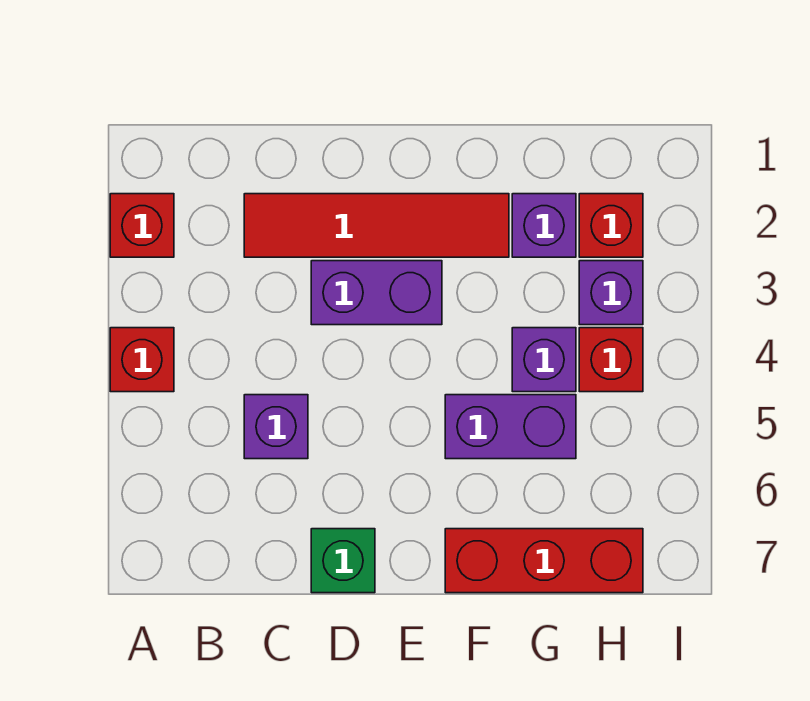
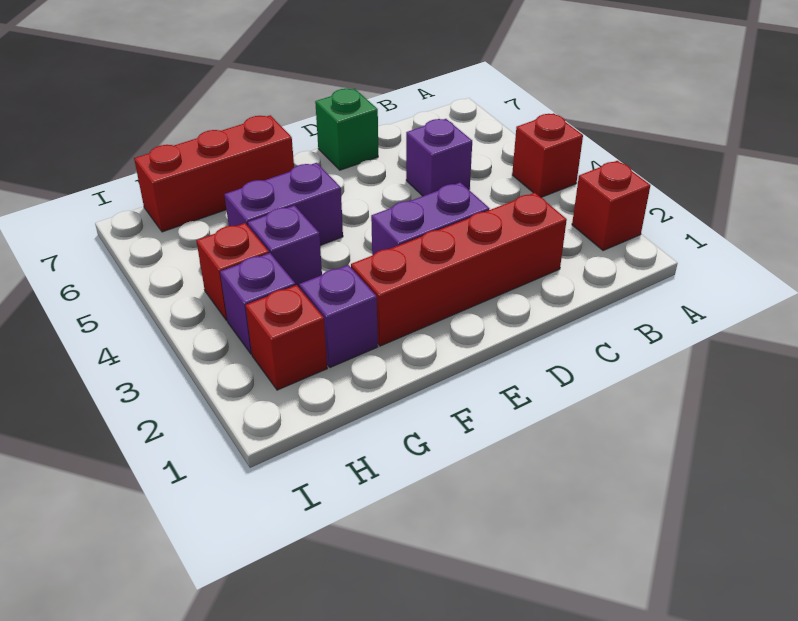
red 1x4 tile [244,194,509,257] -> red 1x4 brick [351,193,567,346]

